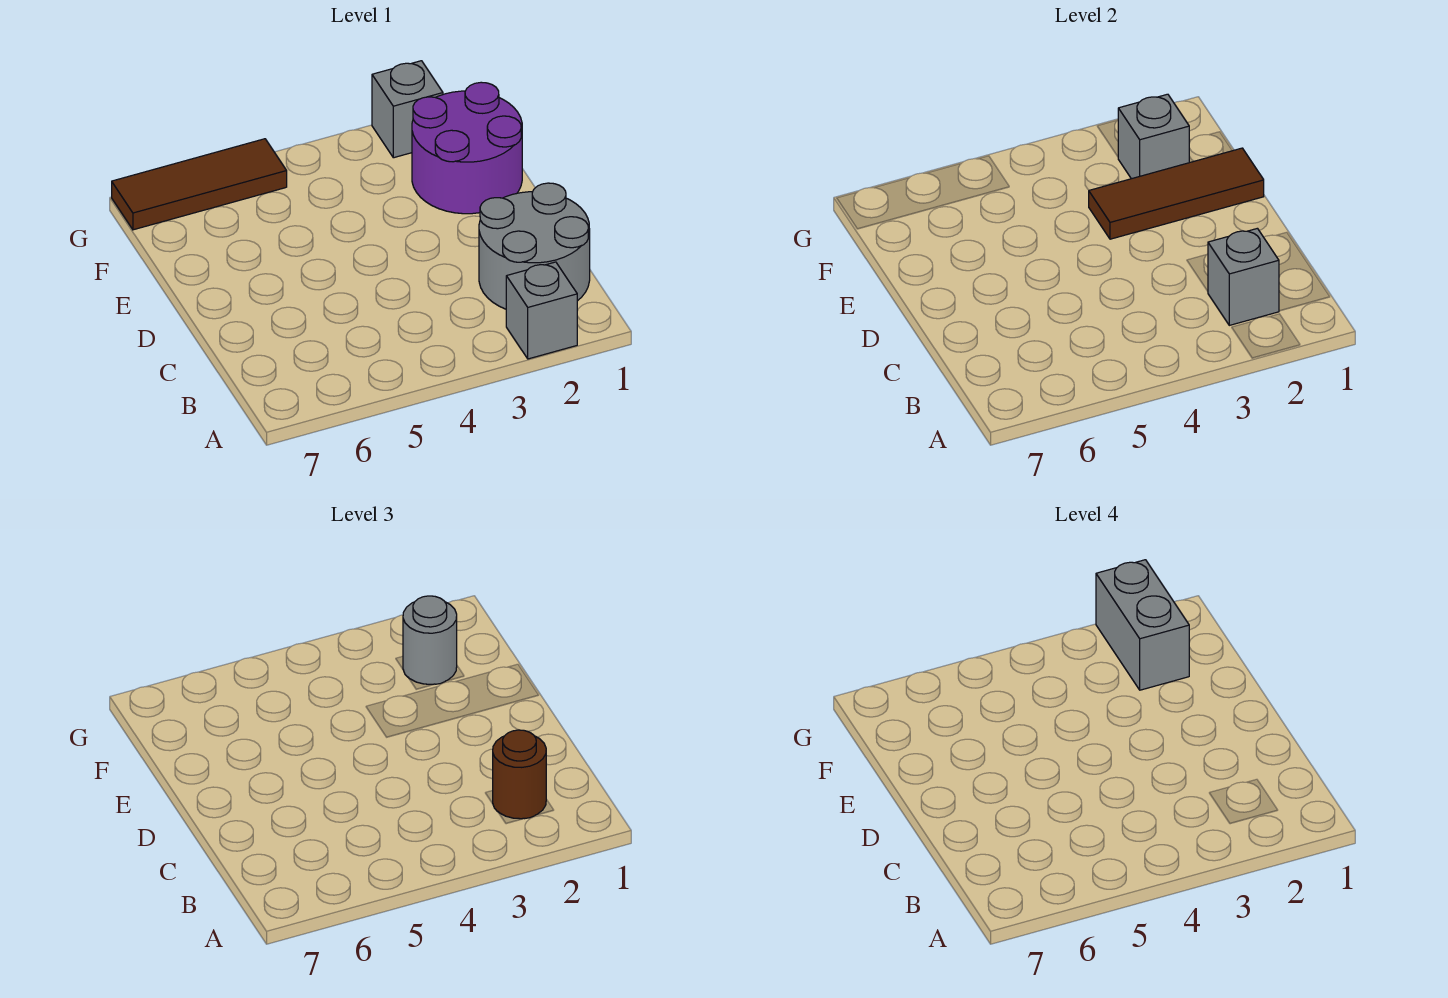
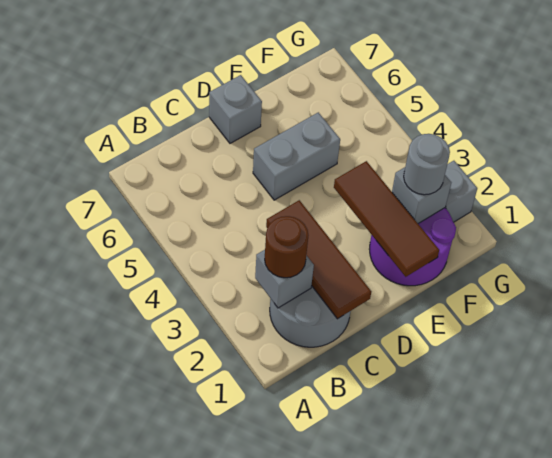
grey 1x1 brick [506,262,577,359] -> grey 1x1 brick moved to [209,75,262,143]
grey 1x2 brick [1096,560,1189,690] -> grey 1x2 brick moved to [253,112,340,200]
brown 1x3 tile [112,139,287,230] -> brown 1x3 tile moved to [266,200,371,319]

